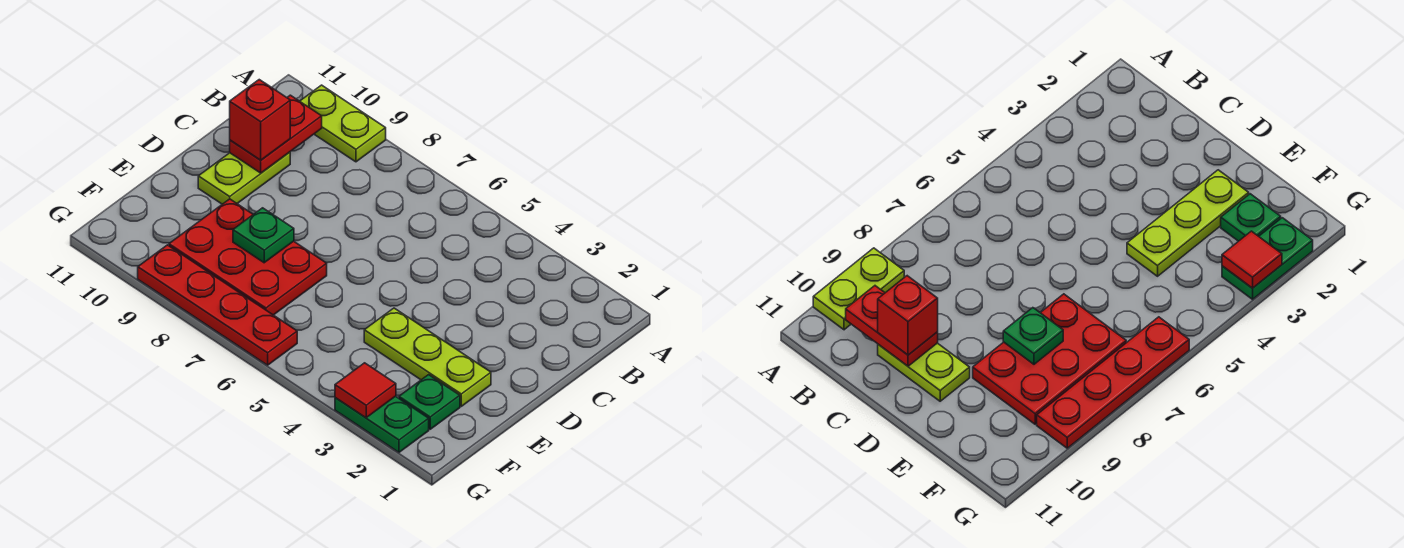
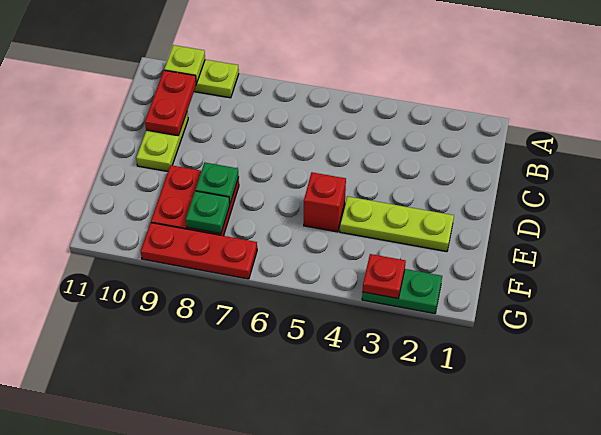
none -> lime 1x1 plate [164,45,205,83]
red 1x1 brick [230,80,290,160] -> red 1x1 brick moved to [304,172,346,232]
red 2x3 plate [169,199,327,315] -> red 2x2 plate [151,165,239,236]
green 1x1 plate [399,375,460,429] -> green 1x1 plate moved to [186,191,230,234]
red 1x1 tile [335,363,396,418] -> red 1x1 plate [362,254,406,299]
red 1x4 plate [138,245,297,365] -> red 1x3 plate [141,223,257,279]

